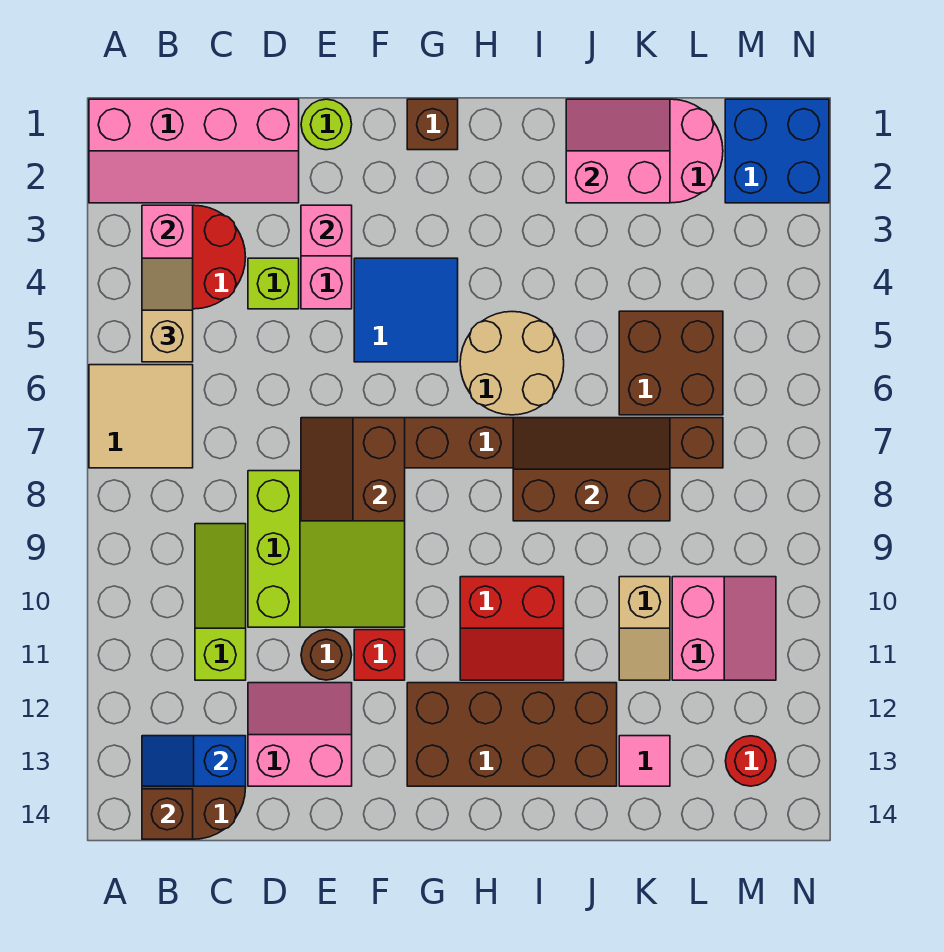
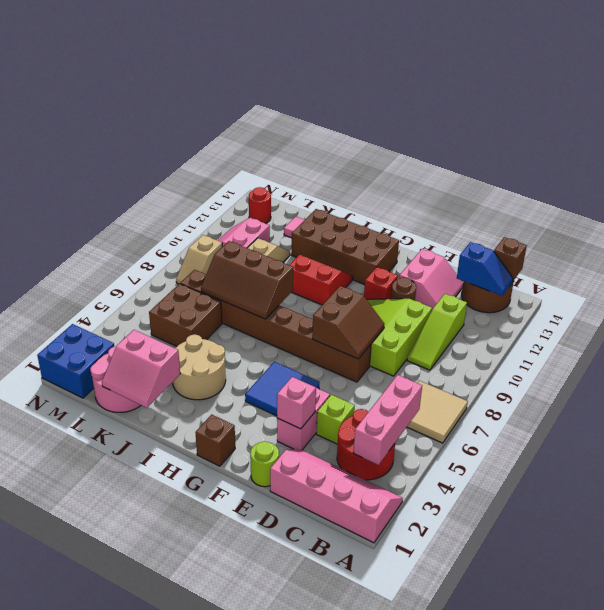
tan 1x2 slope [142,258,193,362] -> tan 1x2 slope moved to [176,235,222,284]
pink 2x2 slope [248,683,352,786] -> pink 2x2 slope turned to [399,249,463,310]
tan 2x2 round brick [460,312,564,415] -> tan 2x2 round brick moved to [173,334,226,400]

